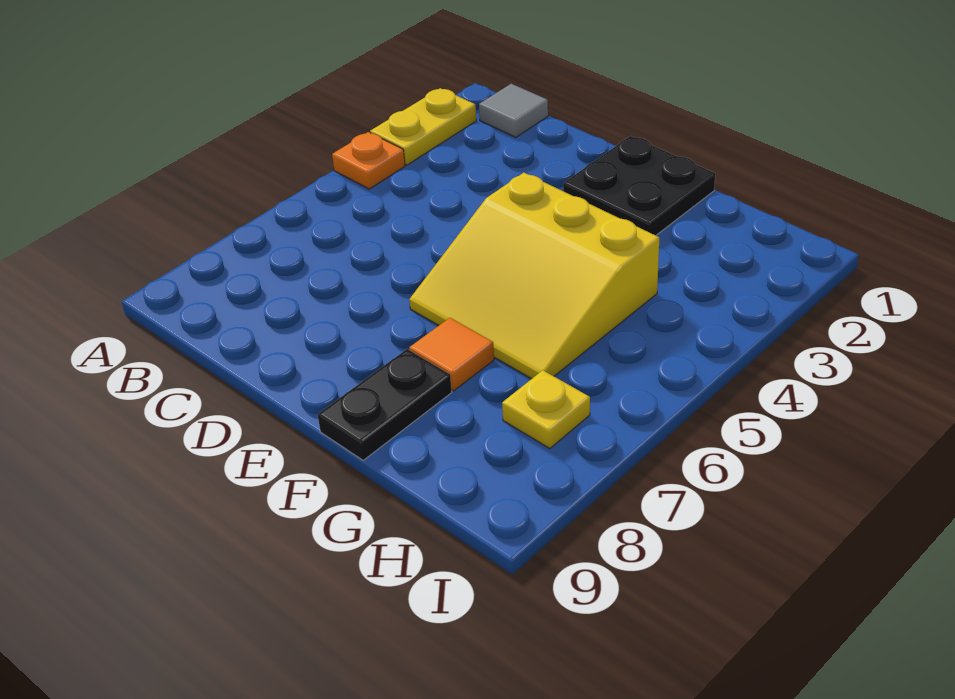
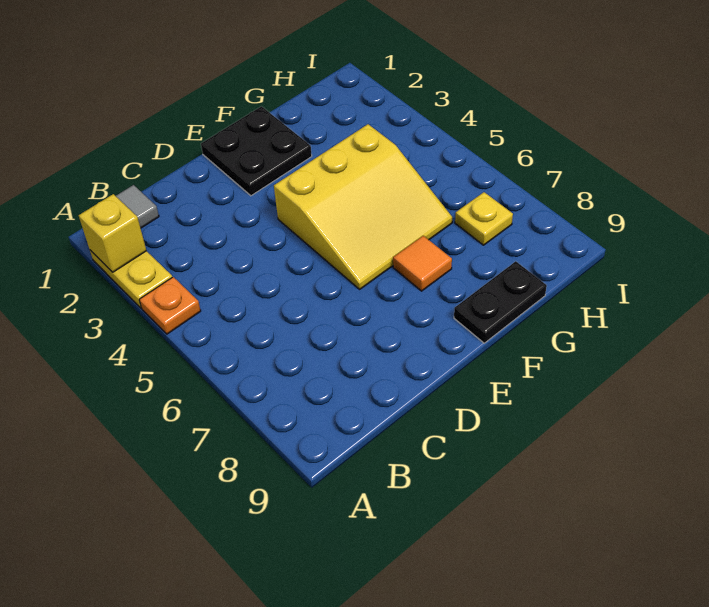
none -> yellow 1x1 brick [79,194,146,272]
black 1x2 plate [318,349,452,460] -> black 1x2 plate turned to [454,261,547,343]

